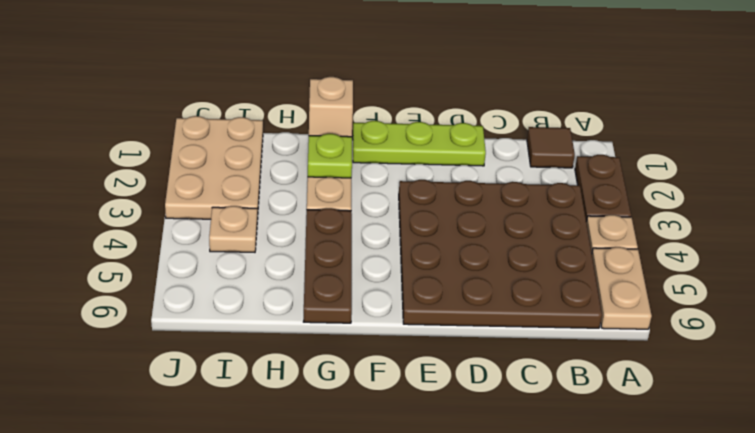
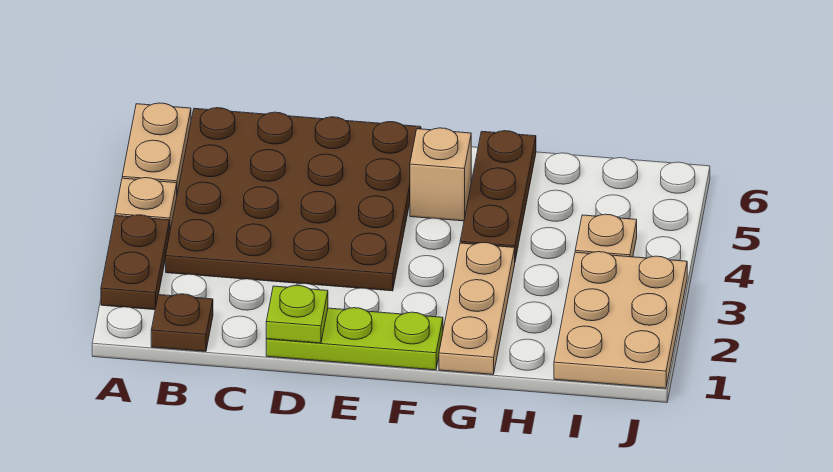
brown 1x1 tile [527,127,575,168] -> brown 1x1 plate [151,294,213,352]
tan 1x1 brick [309,77,353,137] -> tan 1x1 brick moved to [410,128,471,221]
lime 1x1 plate [308,134,352,178] -> lime 1x1 plate moved to [266,285,328,343]

